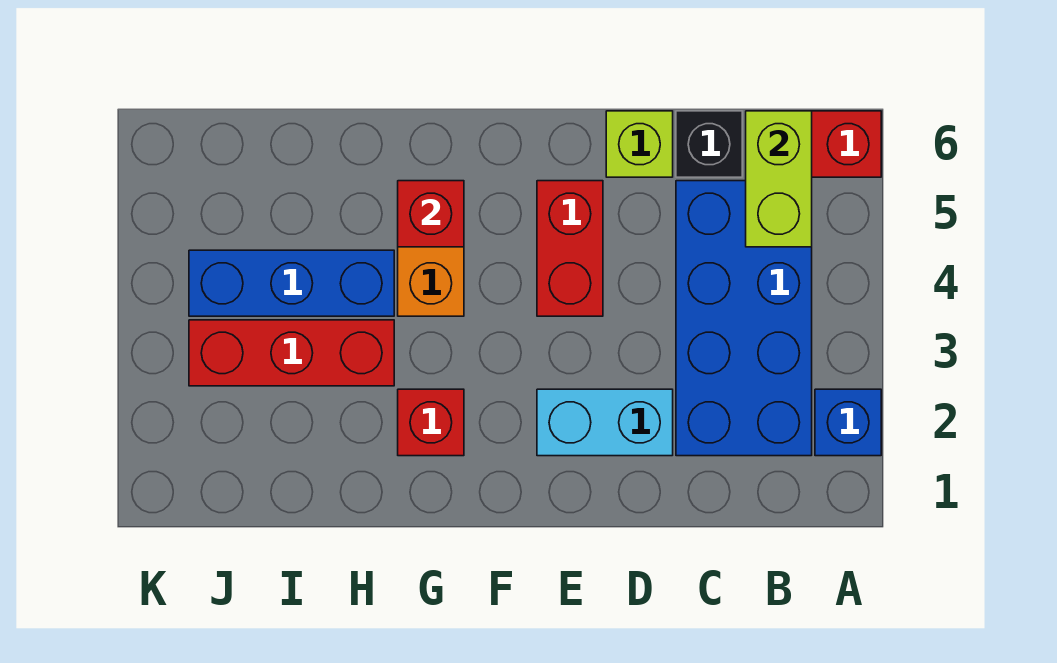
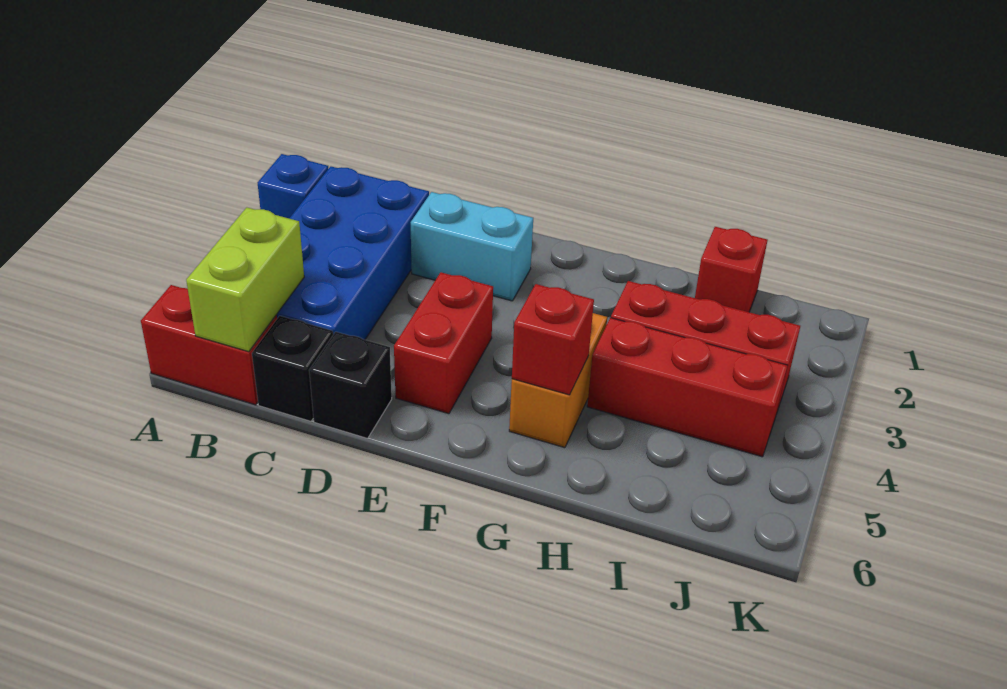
lime 1x1 brick [606,111,673,177] -> black 1x1 brick [309,332,392,438]
red 1x1 brick [398,389,464,456] -> red 1x1 brick moved to [695,227,767,312]
blue 1x3 brick [189,250,394,316] -> red 1x3 brick [587,318,788,457]

